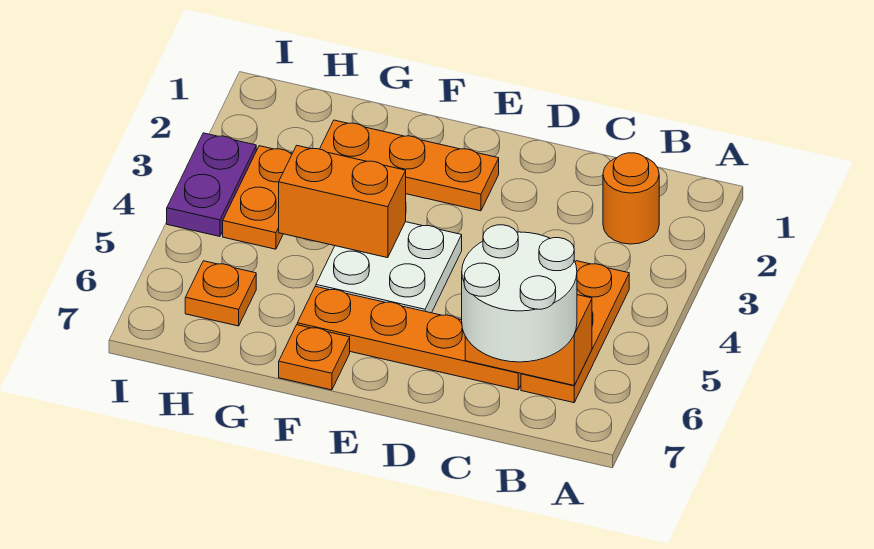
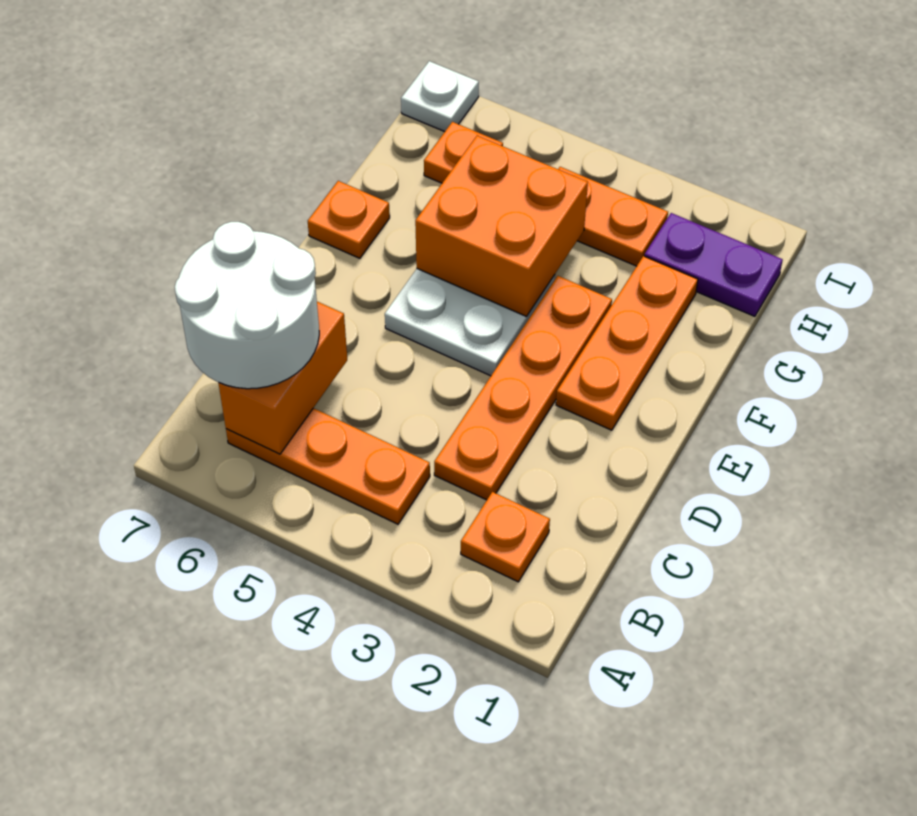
orange 1x1 round brick [603,153,659,244] -> orange 1x1 plate [461,492,550,582]
orange 1x4 plate [297,286,521,390] -> orange 1x4 plate moved to [434,276,612,500]
orange 1x2 brick [279,145,406,258] -> orange 2x2 brick [415,136,588,317]
purple 1x2 plate [167,133,256,236] -> purple 1x2 plate moved to [644,213,783,316]
none -> white 1x1 plate [401,61,479,132]

